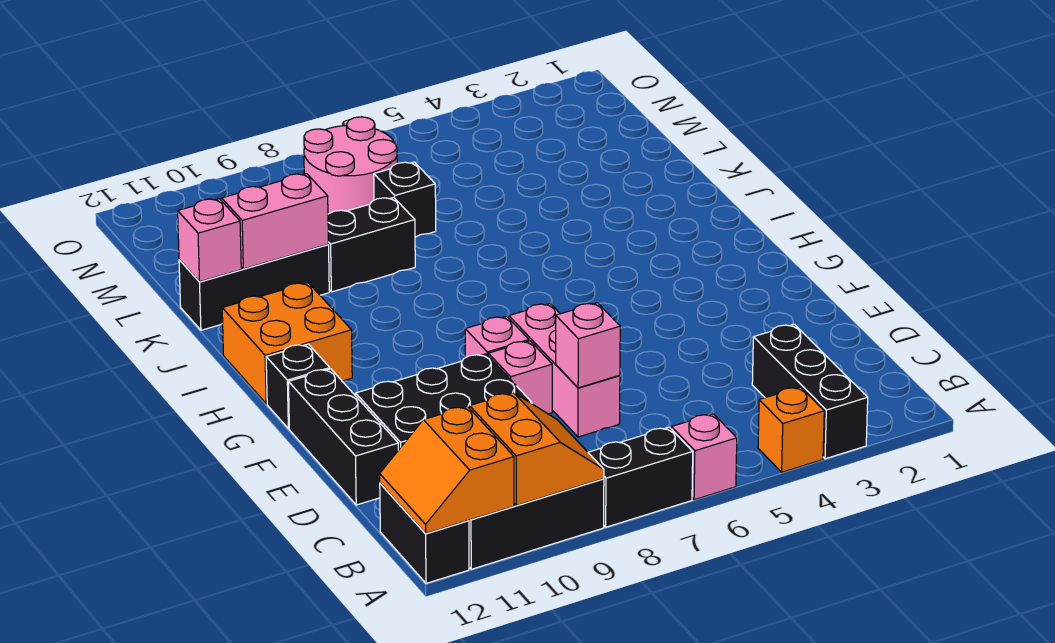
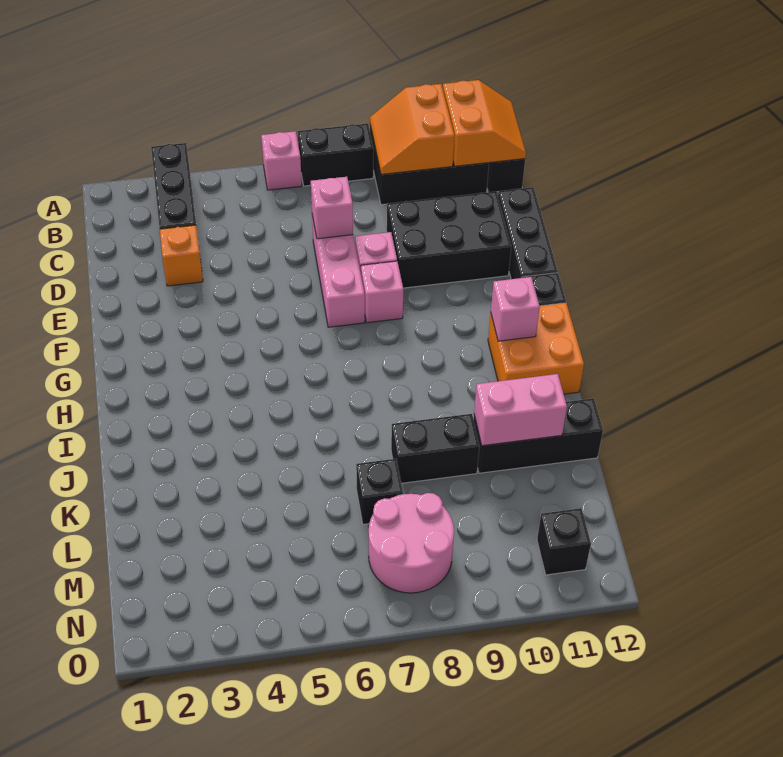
orange 1x1 brick [758,387,824,472] -> orange 1x1 brick moved to [160,225,203,286]
pink 1x1 brick [178,199,241,282] -> pink 1x1 brick moved to [491,277,540,341]
none -> black 1x1 brick [537,508,591,575]

